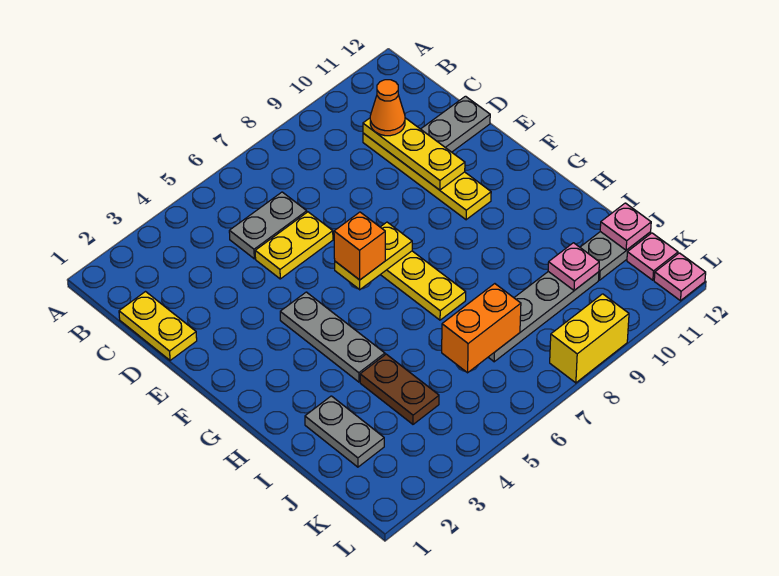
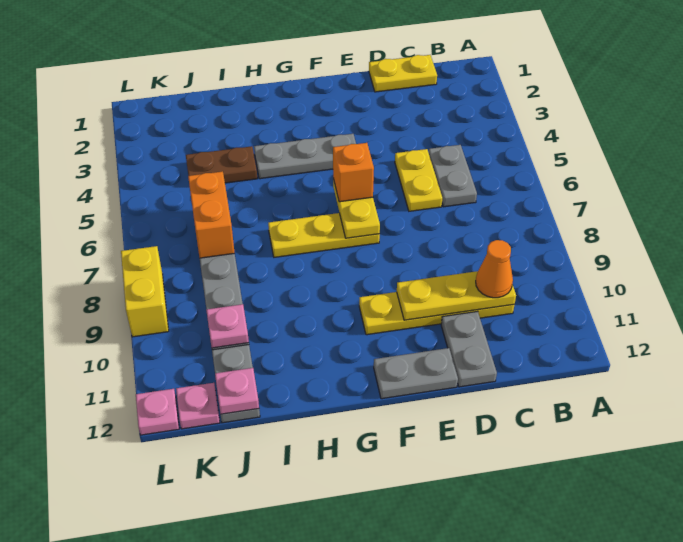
grey 1x2 plate [305,396,384,467] -> grey 1x2 plate moved to [374,348,458,399]

